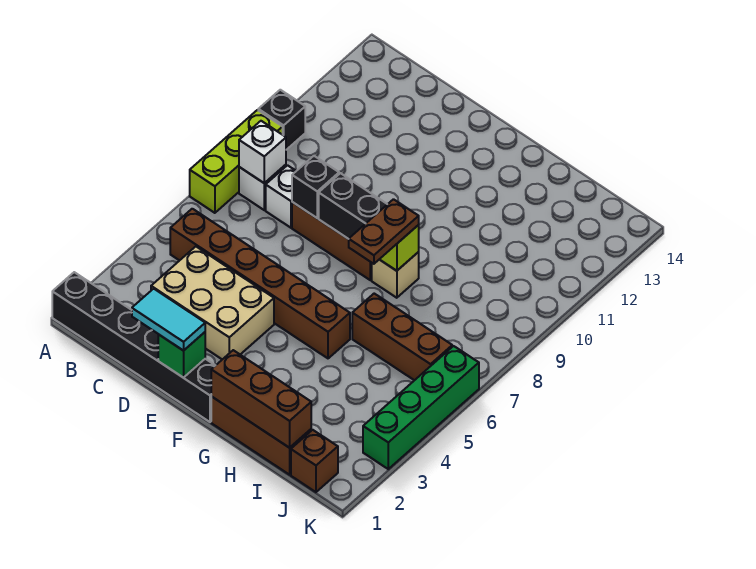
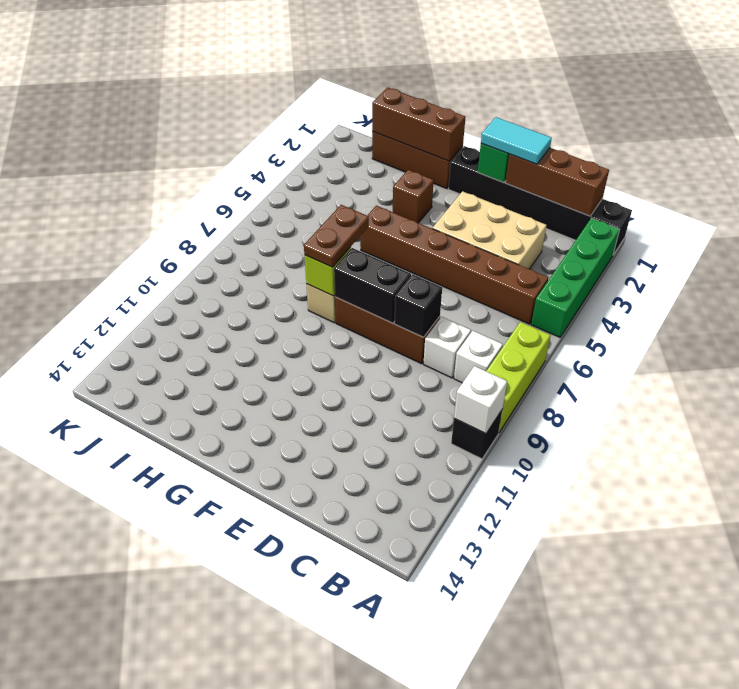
white 1x1 brick [239,121,286,183] -> white 1x1 brick moved to [454,366,507,434]
brown 1x3 brick [352,294,452,380] -> brown 1x3 brick moved to [505,148,609,216]
brown 1x1 brick [291,430,338,492] -> brown 1x1 brick moved to [393,170,434,223]
green 1x4 brick [363,346,479,469] -> green 1x4 brick moved to [531,218,620,337]

